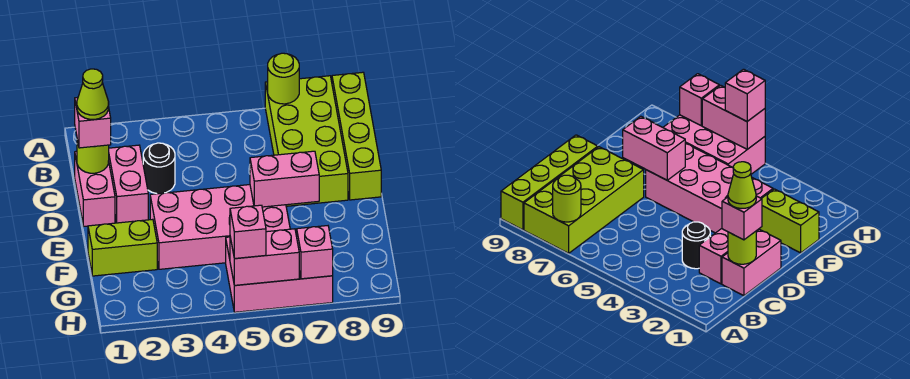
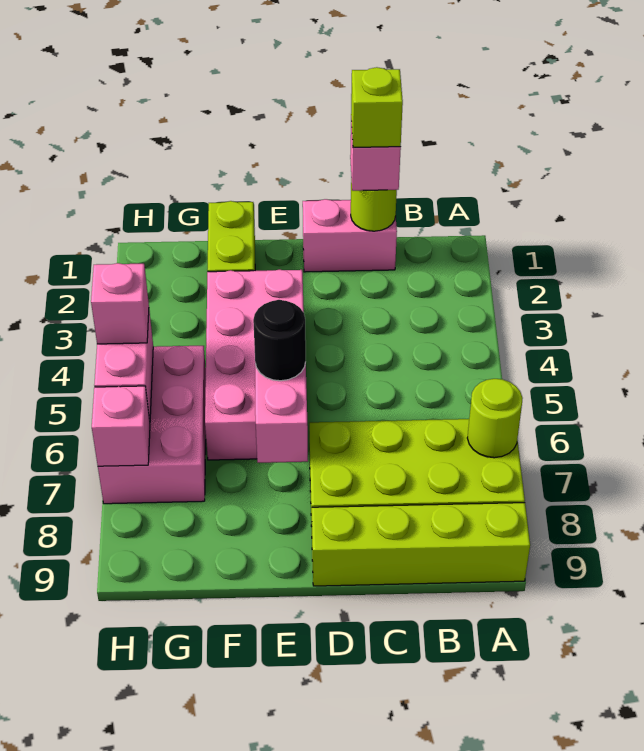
lime 1x1 cone [77,69,109,119] -> lime 1x1 brick [351,67,403,147]
pink 1x2 brick [109,145,148,223] -> none
black 1x1 round brick [143,143,175,194] -> black 1x1 round brick moved to [253,300,306,381]

